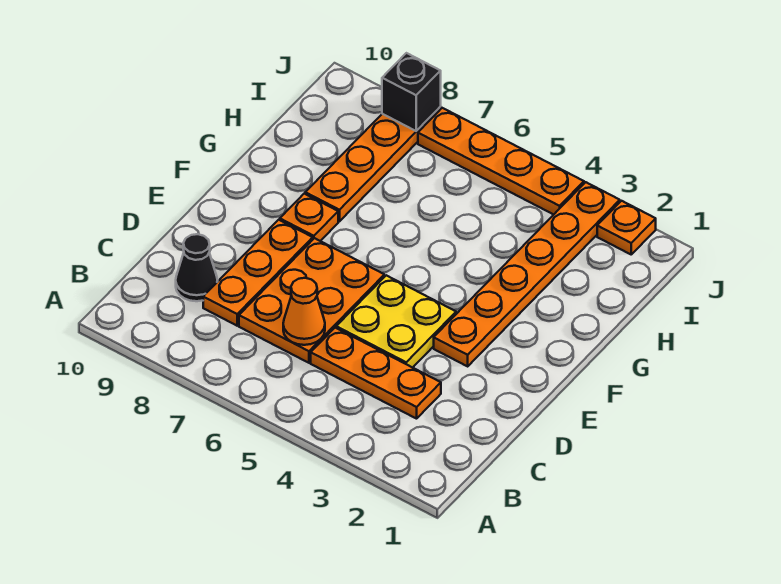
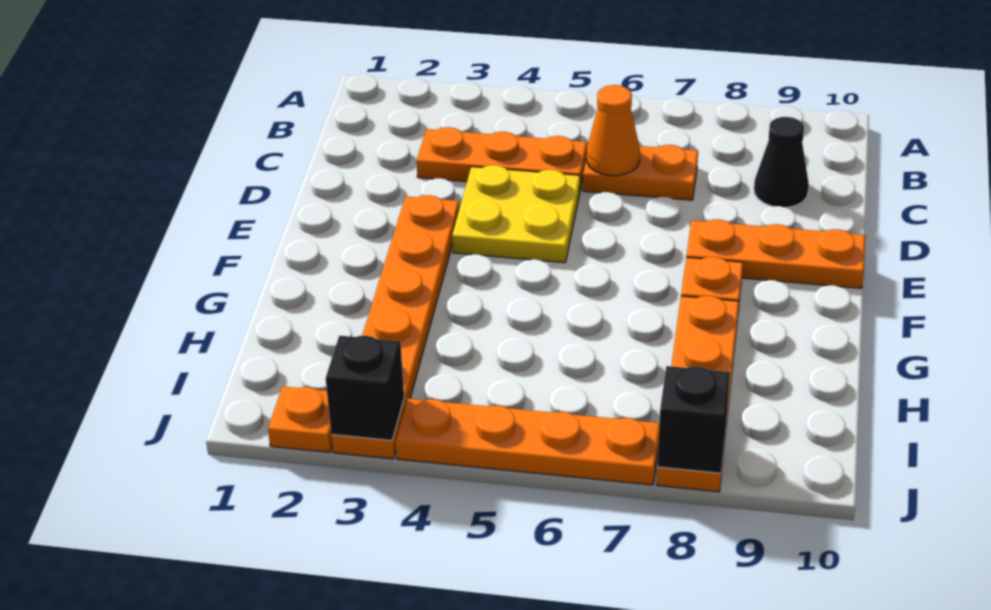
orange 2x3 plate [239,238,384,363] -> orange 1x2 plate [583,145,698,200]
orange 1x3 plate [203,220,313,326] -> orange 1x3 plate turned to [686,219,865,288]
none -> black 1x1 brick [326,336,404,440]

